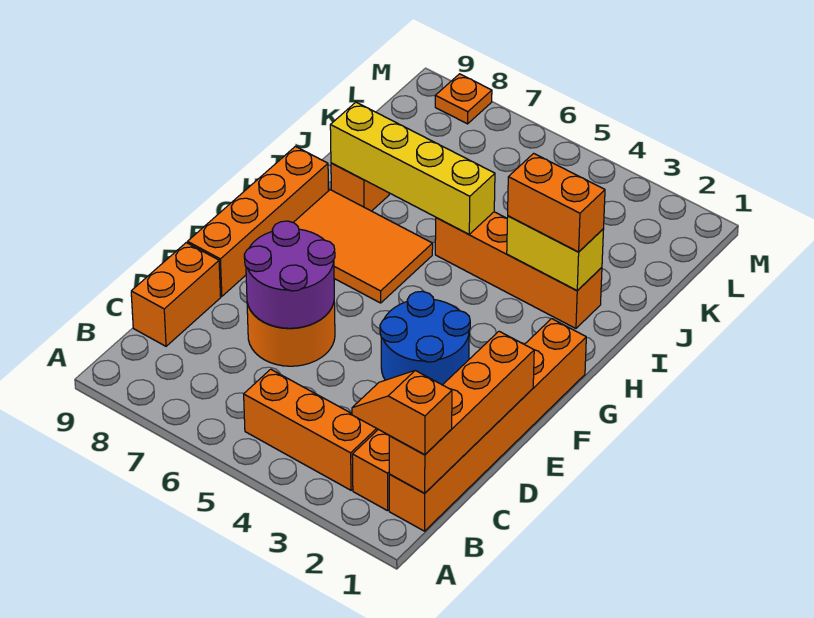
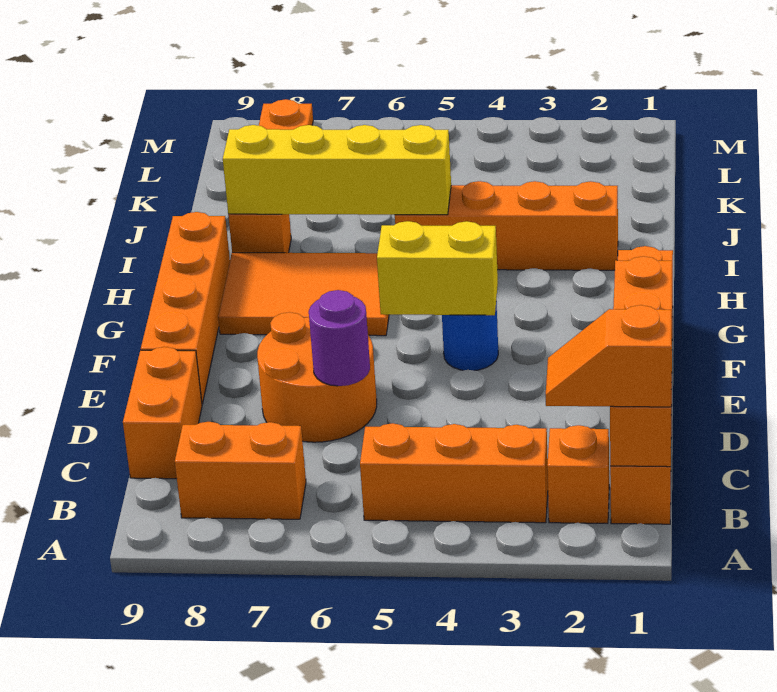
purple 2x2 round brick [244,221,335,328] -> purple 1x1 round brick [309,290,370,386]
blue 2x2 round brick [380,291,470,385] -> blue 1x1 round brick [442,302,498,371]
yellow 1x2 brick [507,216,604,291] -> yellow 1x2 brick moved to [377,221,498,315]
orange 1x2 brick [508,153,605,252] -> orange 1x2 brick moved to [175,422,306,519]

